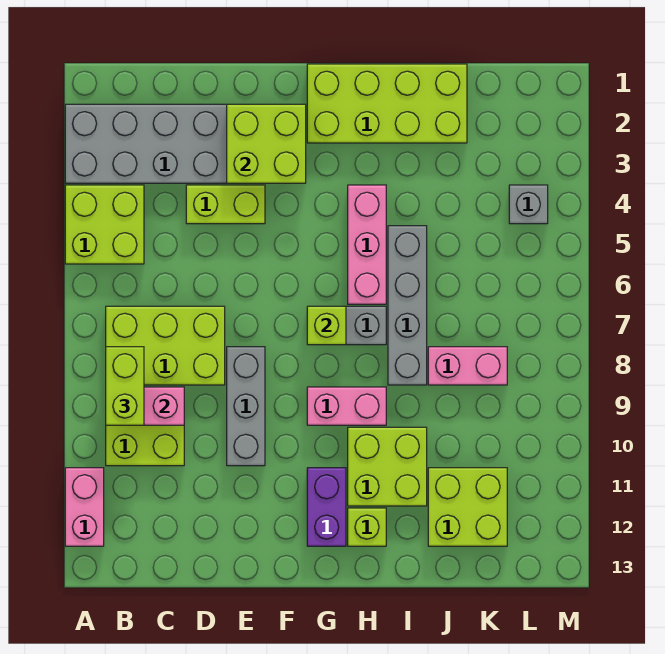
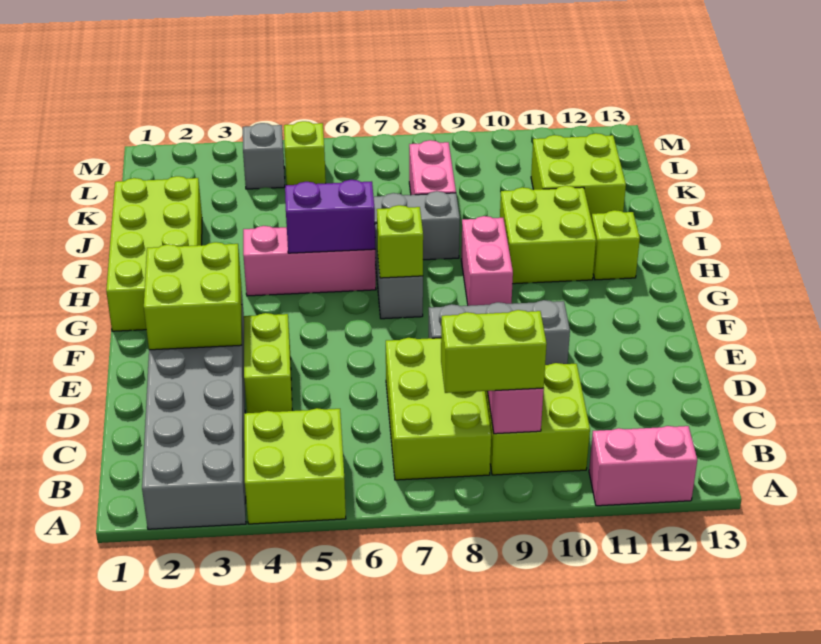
purple 1x2 brick [307,468,346,546] -> purple 1x2 brick moved to [285,180,375,253]
none -> lime 1x1 brick [284,121,326,185]

